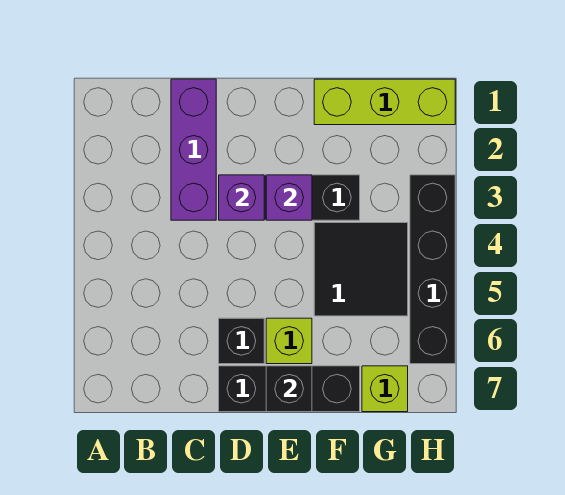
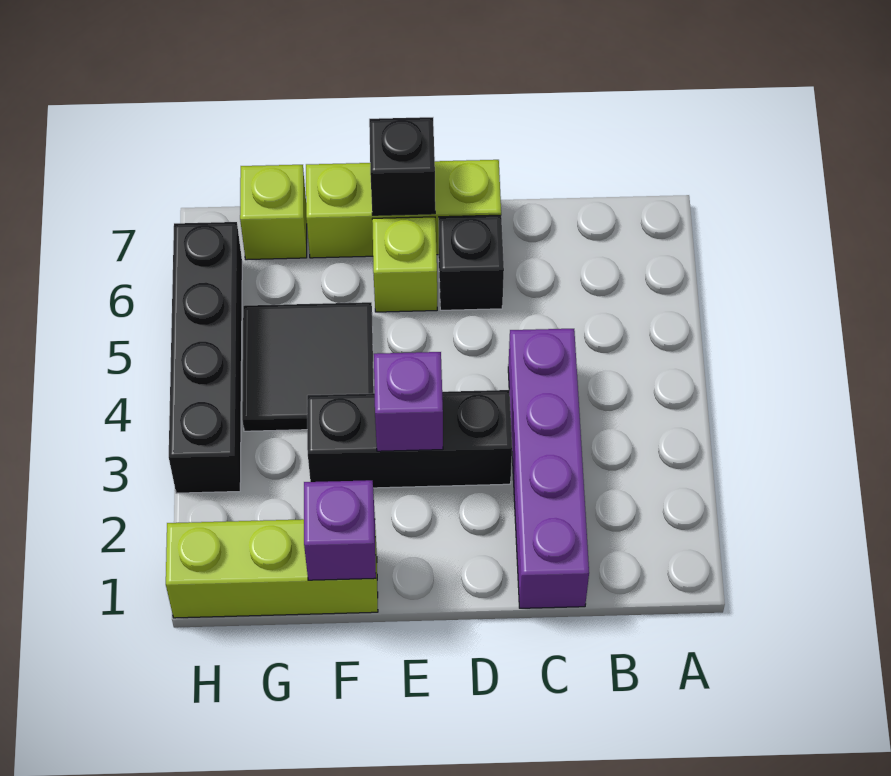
purple 1x3 brick [171,79,216,220] -> purple 1x4 brick [508,329,589,608]
purple 1x1 brick [219,175,264,220] -> purple 1x1 brick moved to [304,480,376,580]
black 1x3 brick [219,366,360,412] -> lime 1x3 brick [306,160,501,258]

